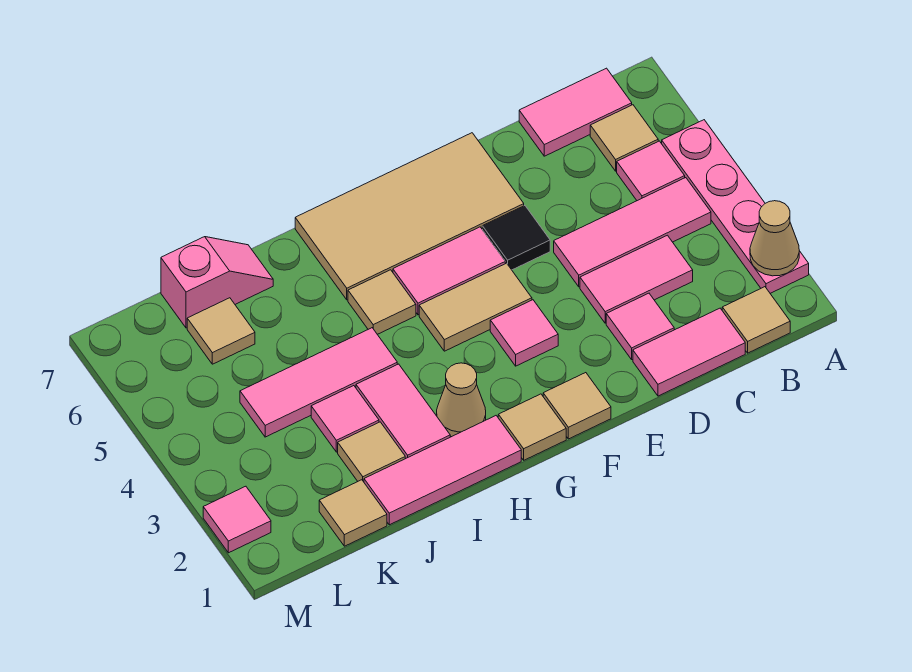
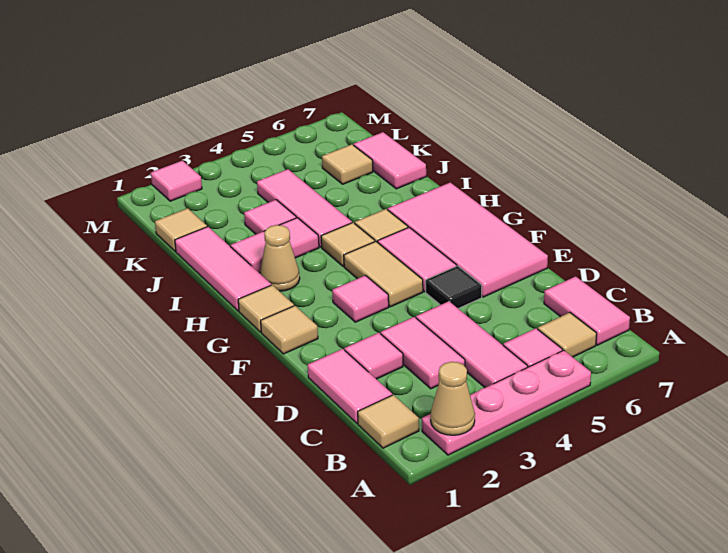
tan 2x4 tile [295,133,524,300] -> pink 2x4 tile [388,183,548,297]
tan 1x1 tile [338,422,405,482] -> tan 1x1 tile moved to [321,223,375,266]
pink 1x2 slope [161,237,273,328] -> pink 1x2 tile [354,132,426,189]

